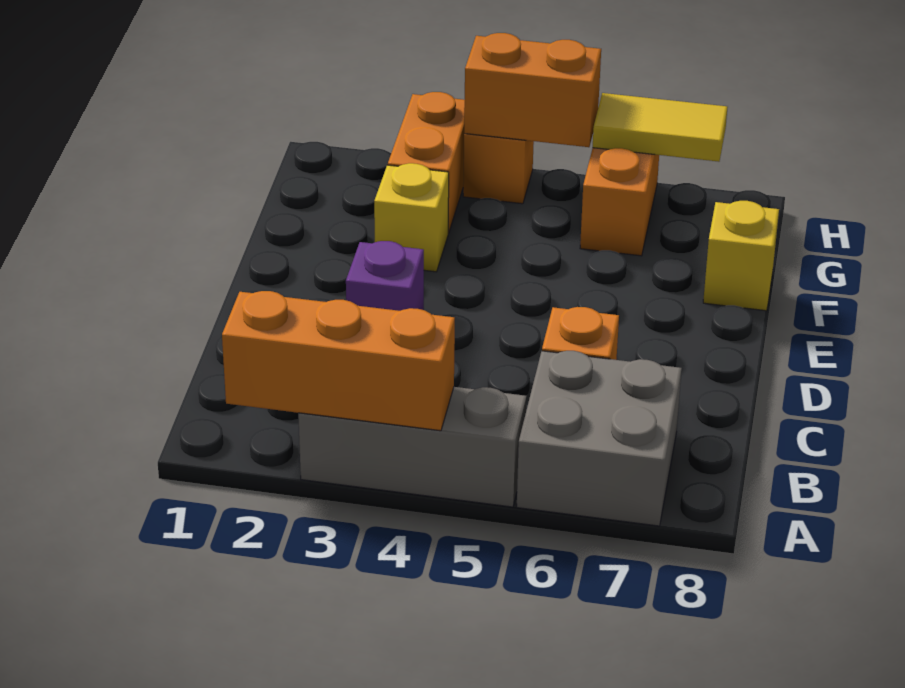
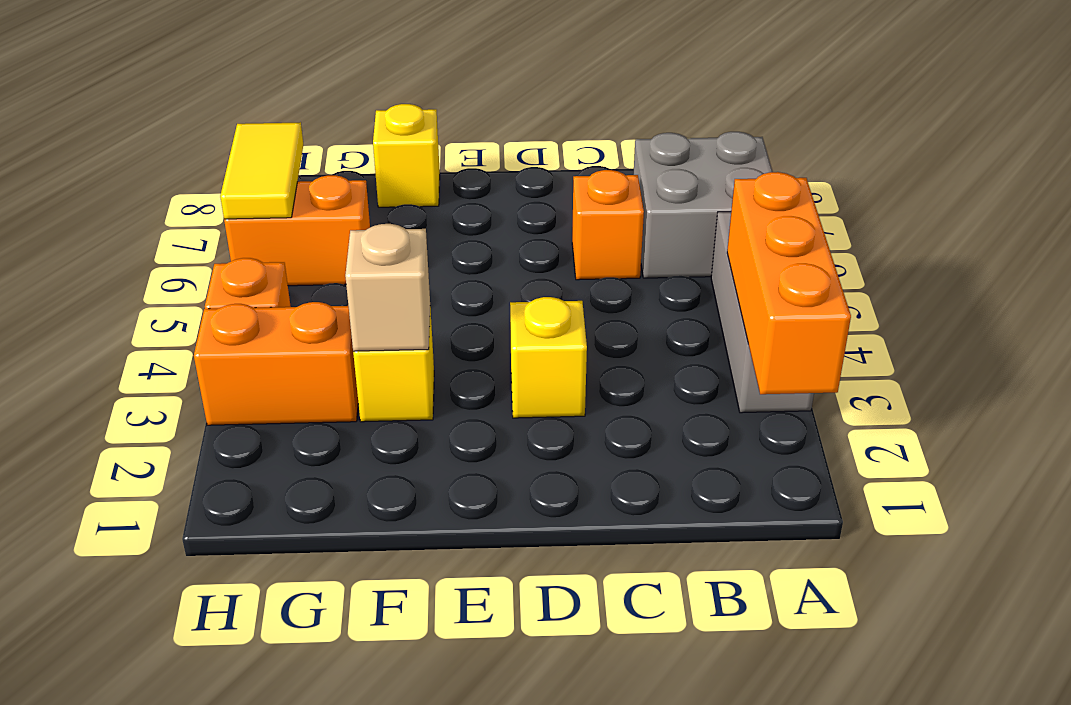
purple 1x1 brick [346,241,424,311] -> yellow 1x1 brick [510,297,587,418]
none -> tan 1x1 brick [345,224,430,351]
orange 1x2 brick [464,33,601,147] -> none

